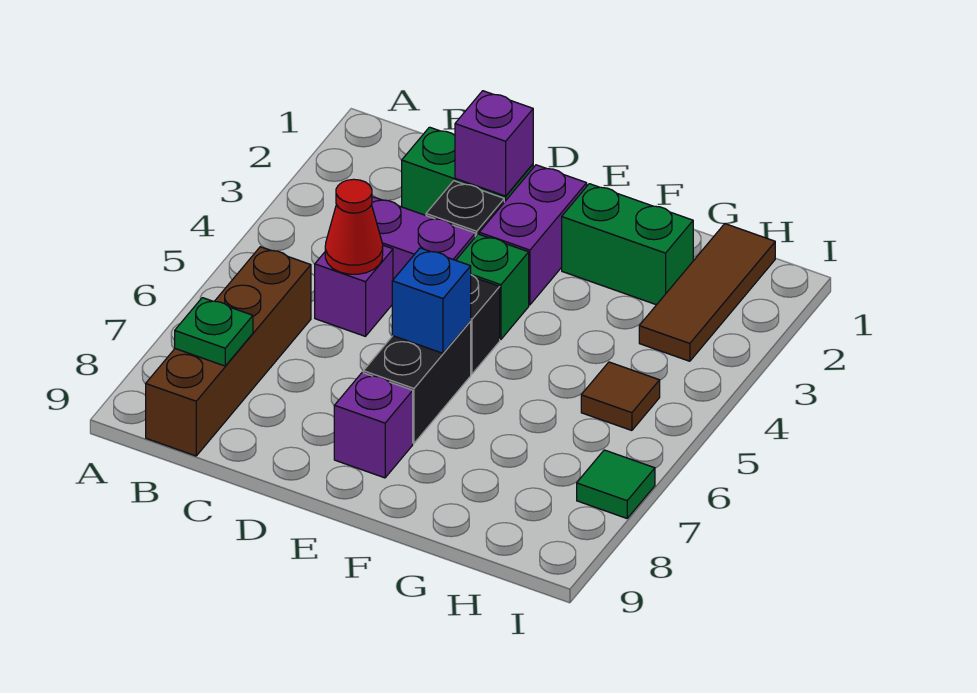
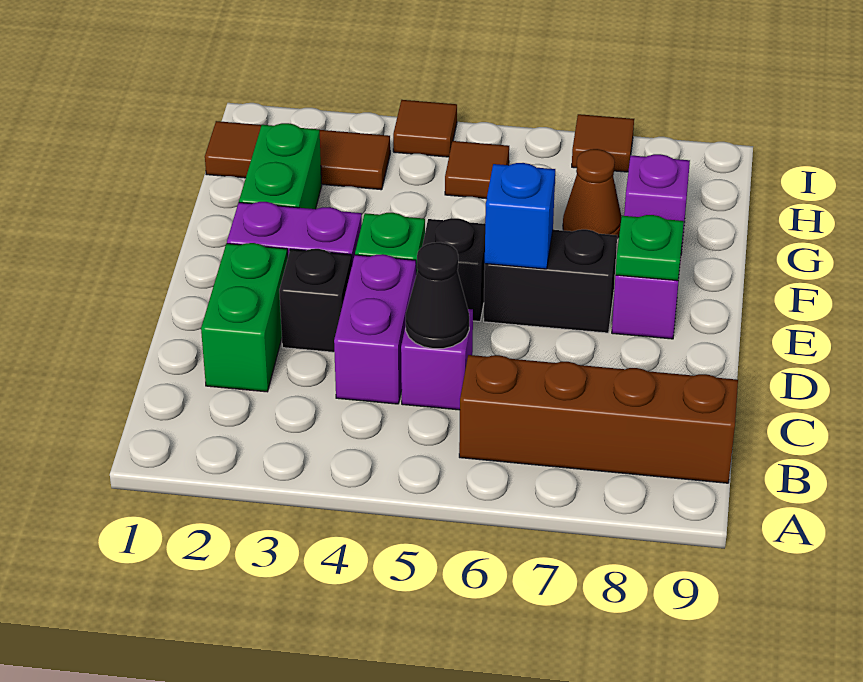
green 1x1 plate [175,298,253,366] -> green 1x1 plate moved to [616,215,684,281]
red 1x1 cone [325,179,383,274] -> black 1x1 cone [406,242,469,349]
purple 1x1 brick [455,91,533,196] -> purple 1x1 brick moved to [624,154,690,253]
none -> brown 1x1 cone [563,149,622,238]
none -> brown 1x1 tile [393,100,457,157]
green 1x1 tile [577,450,655,518] -> brown 1x1 tile [572,114,634,172]

